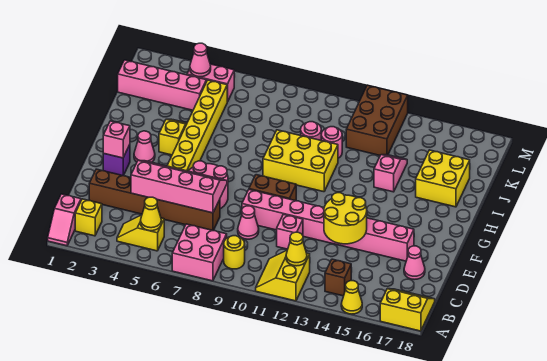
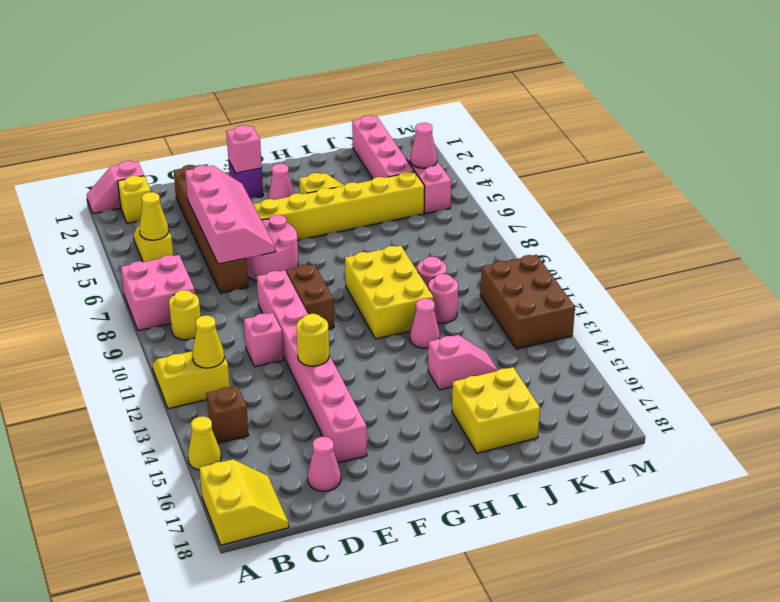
pink 1x1 cone [238,206,259,239] -> pink 1x1 cone moved to [410,298,440,348]
yellow 2x2 round brick [324,193,367,244] -> yellow 1x1 round brick [296,314,329,366]
brown 2x3 brick [346,85,408,155] -> brown 2x3 brick turned to [480,255,575,349]

